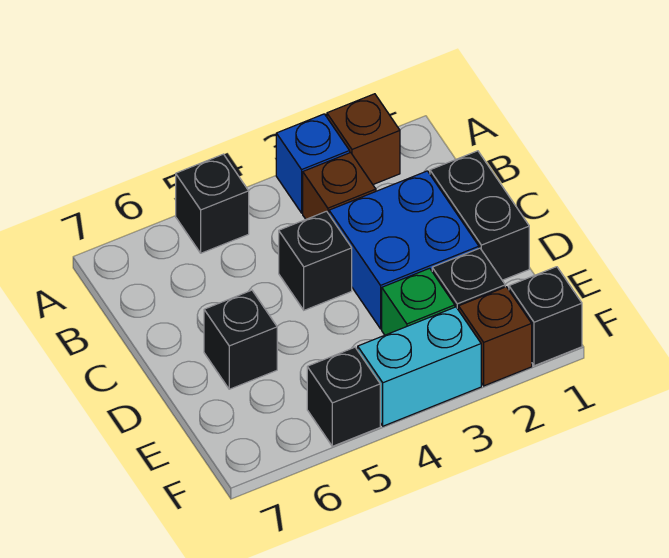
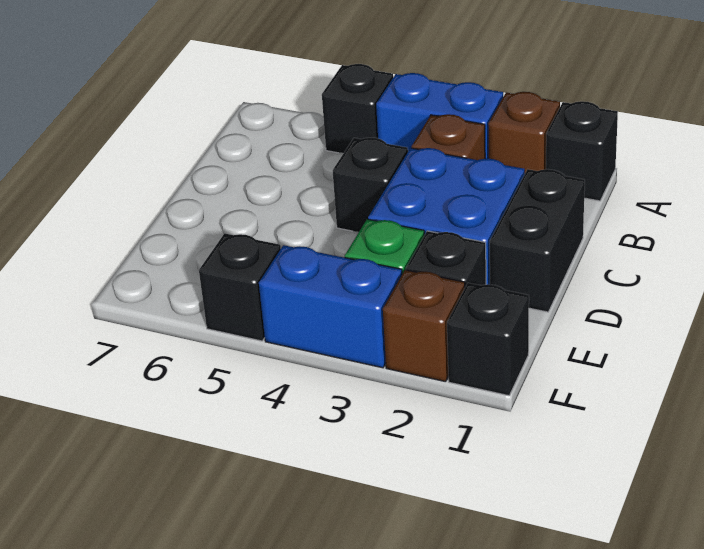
blue 1x1 brick [276,114,350,213] -> blue 1x2 brick [376,73,503,159]
black 1x1 brick [204,290,277,389] -> black 1x1 brick moved to [546,101,618,201]
cyan 1x2 brick [358,307,481,426] -> blue 1x2 brick [259,245,402,368]

